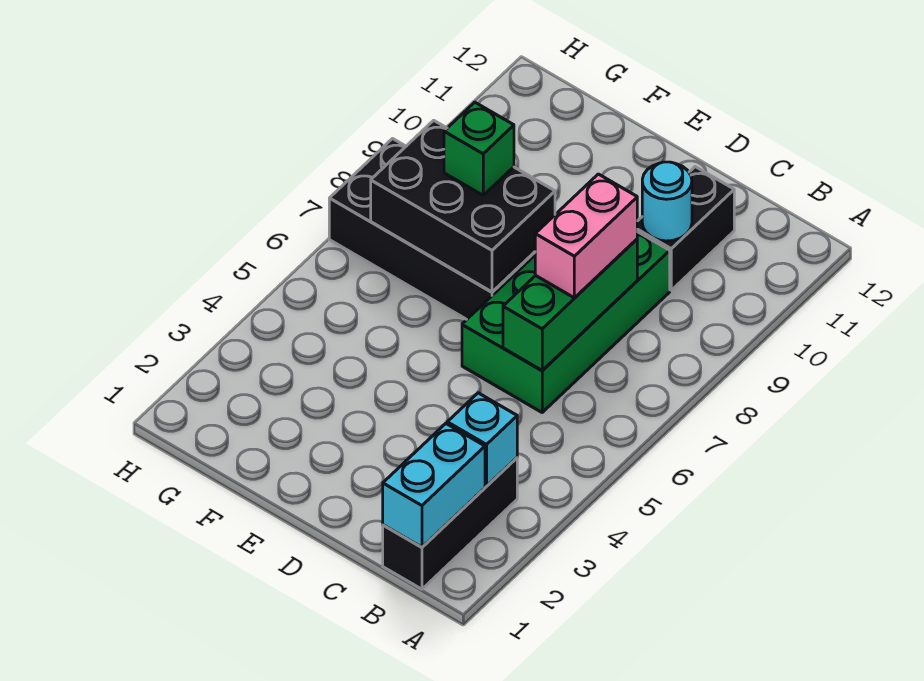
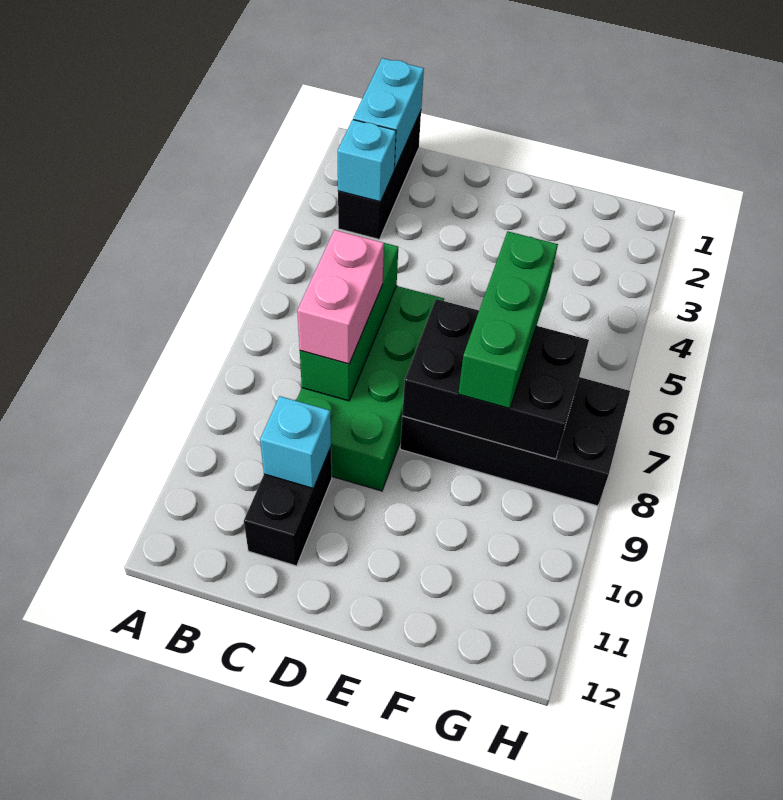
cyan 1x1 round brick [642,162,692,241] -> cyan 1x1 brick [260,396,331,488]
green 1x1 brick [444,102,514,195] -> green 1x3 brick [458,231,558,408]

